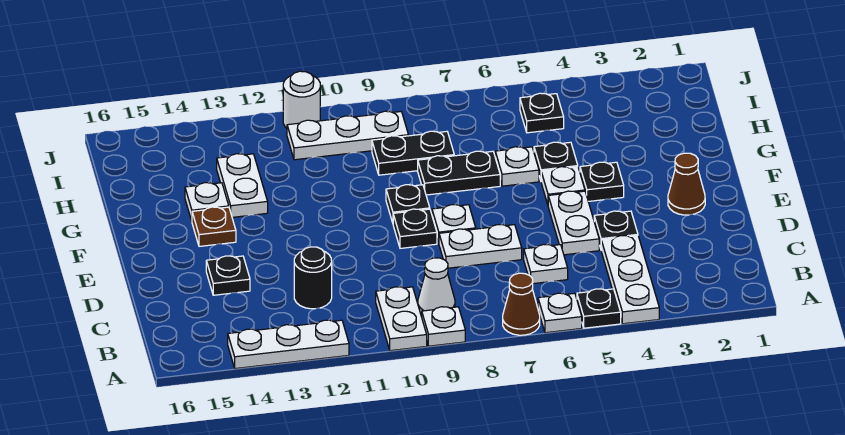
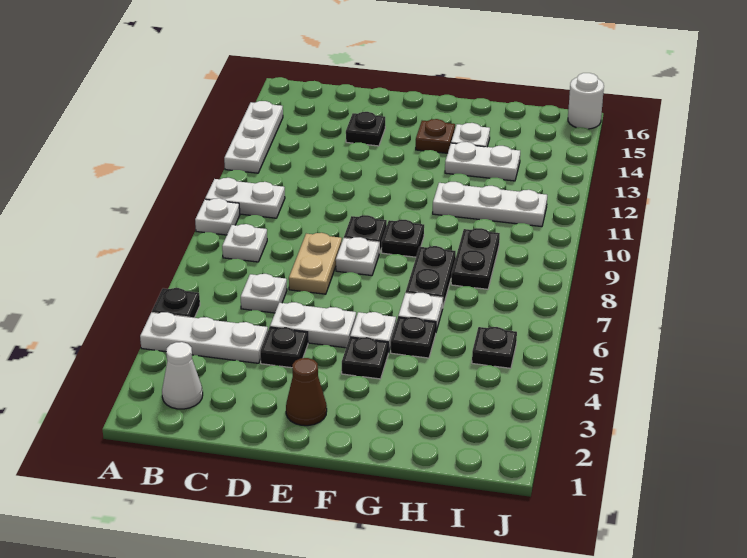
white 1x1 plate [538,293,582,333] -> white 1x1 plate moved to [222,224,267,262]
brown 1x1 cone [503,273,540,335] -> none
white 1x1 cone [418,258,455,315] -> white 1x1 cone moved to [162,342,203,409]
black 1x1 round brick [294,247,332,309] -> none
white 1x2 plate [439,225,522,268] -> tan 1x2 plate [289,233,342,294]
white 1x3 plate [287,111,408,160] -> white 1x3 plate turned to [433,182,547,227]
white 1x1 round brick [283,71,320,128] -> white 1x1 round brick moved to [568,73,604,129]

